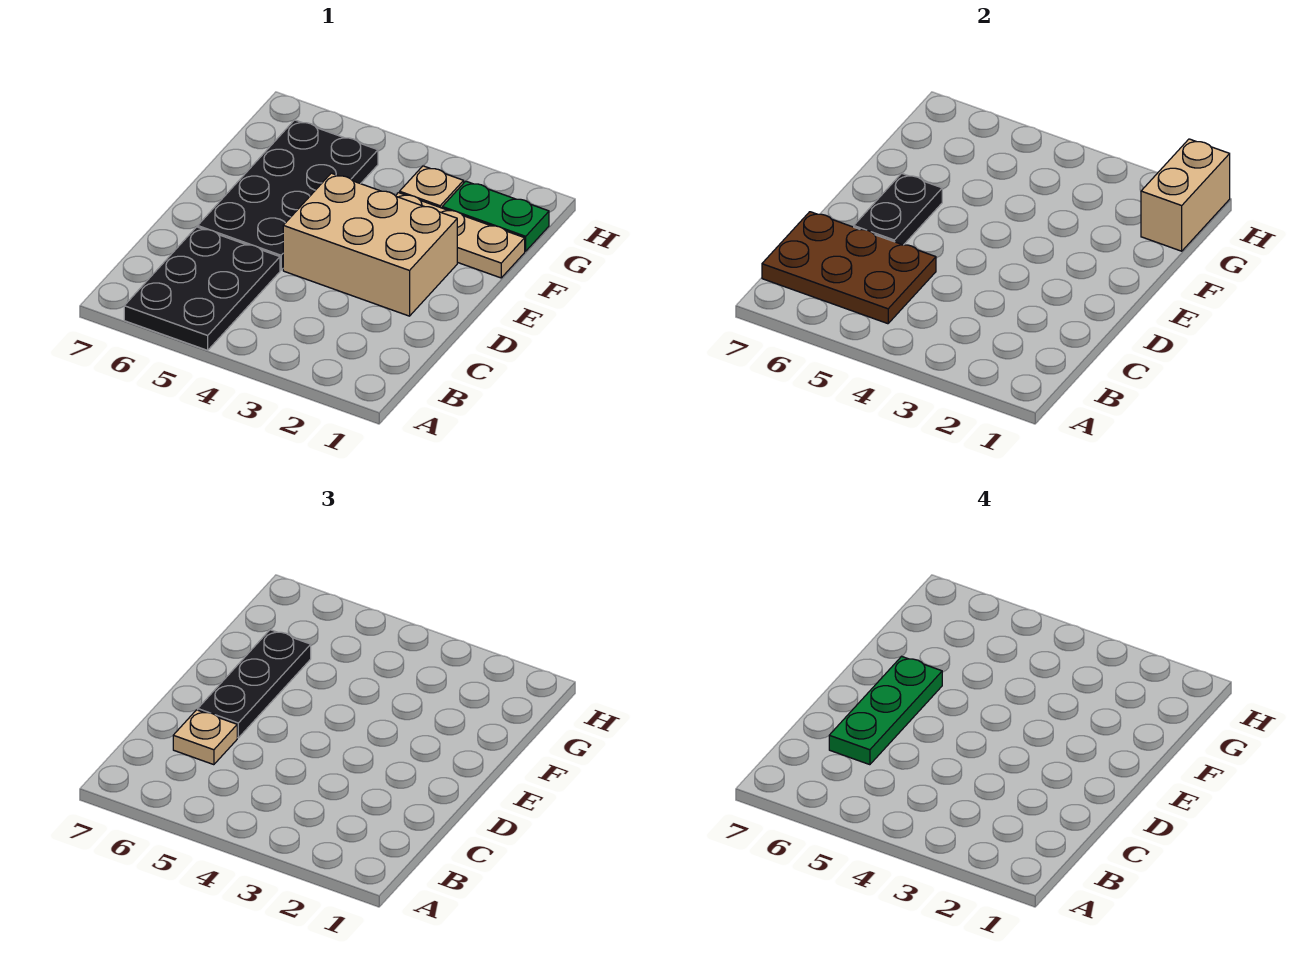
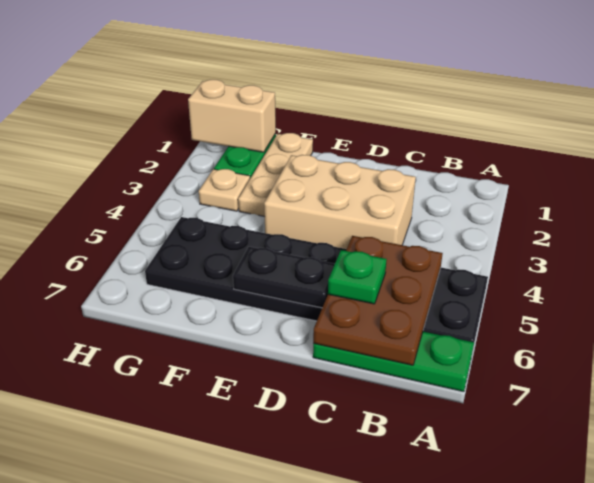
tan 1x1 plate [173,710,237,765] -> green 1x1 plate [328,250,387,304]
green 1x3 plate [829,656,942,765] -> green 1x3 plate moved to [313,332,474,392]
tan 2x3 brick [283,173,457,316] -> tan 2x3 brick turned to [264,155,416,249]
black 1x3 plate [198,630,311,738] -> none

